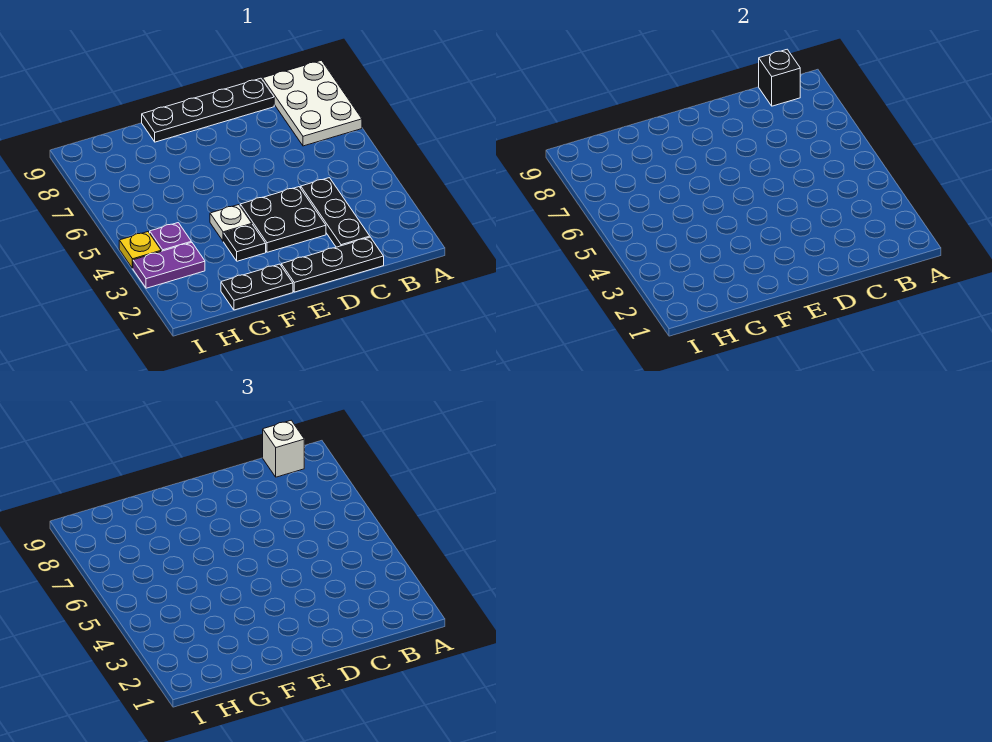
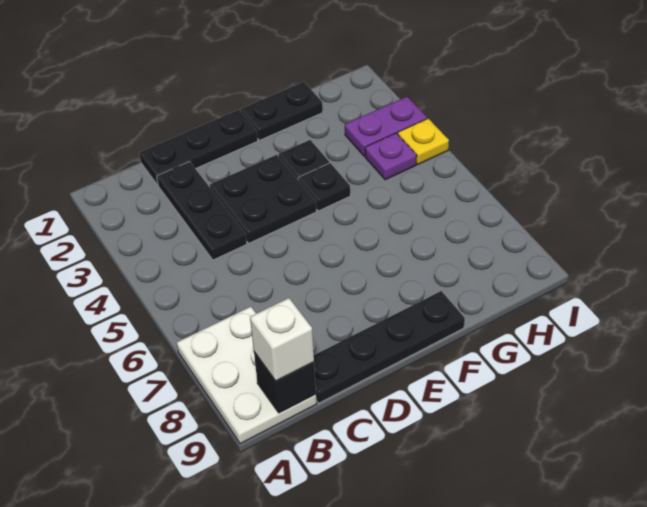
white 1x1 plate [210,205,252,242] -> black 1x1 plate [298,163,350,211]

